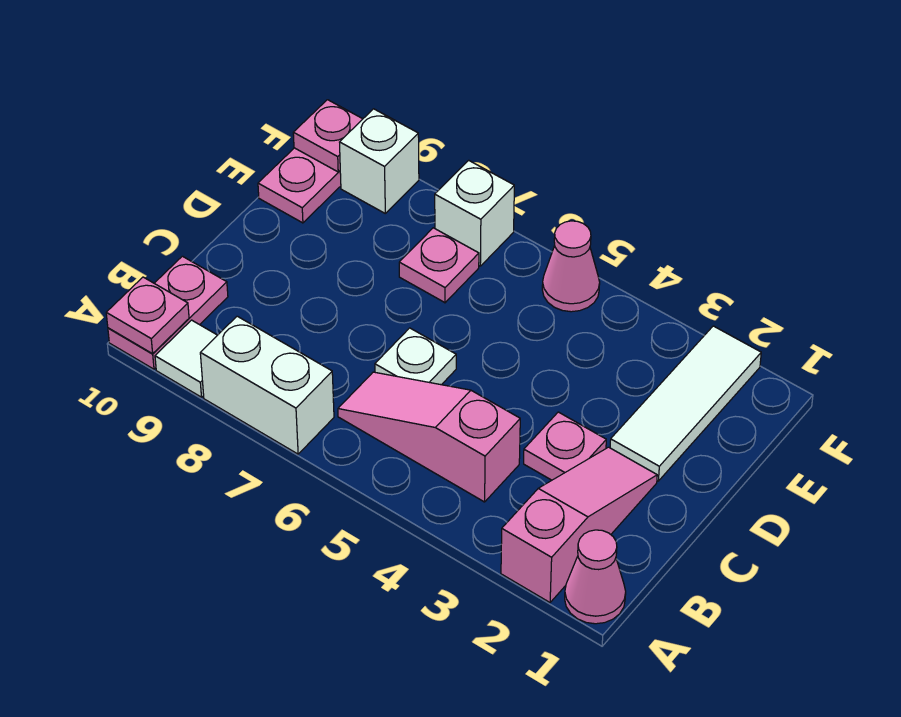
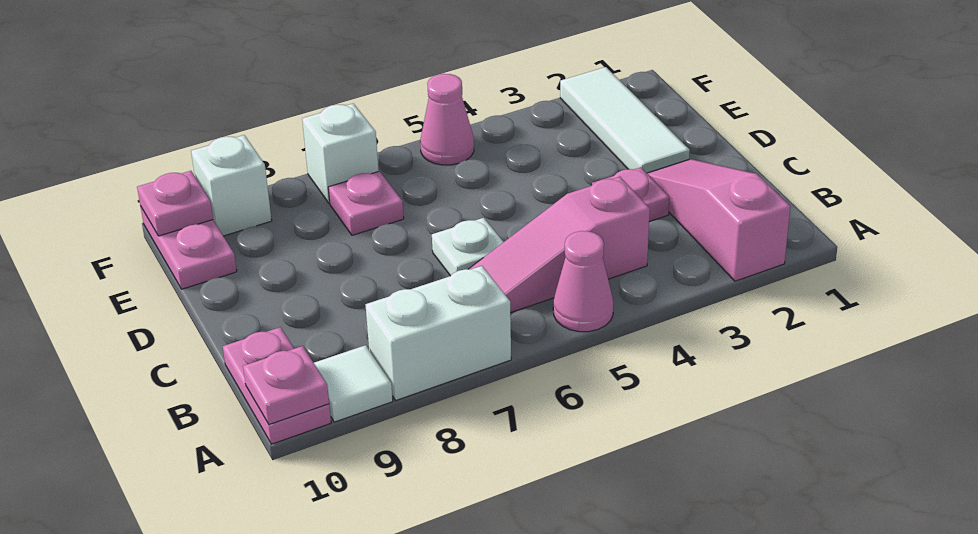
pink 1x1 cone [565,530,626,624] -> pink 1x1 cone moved to [553,231,613,332]

